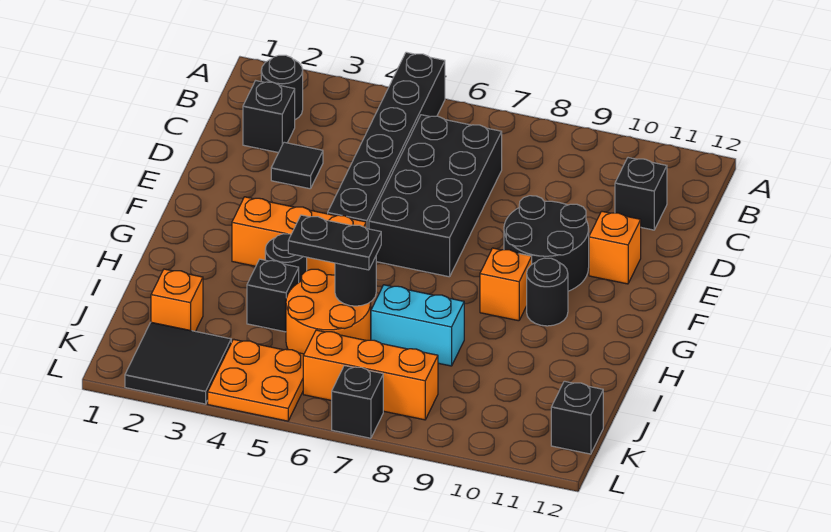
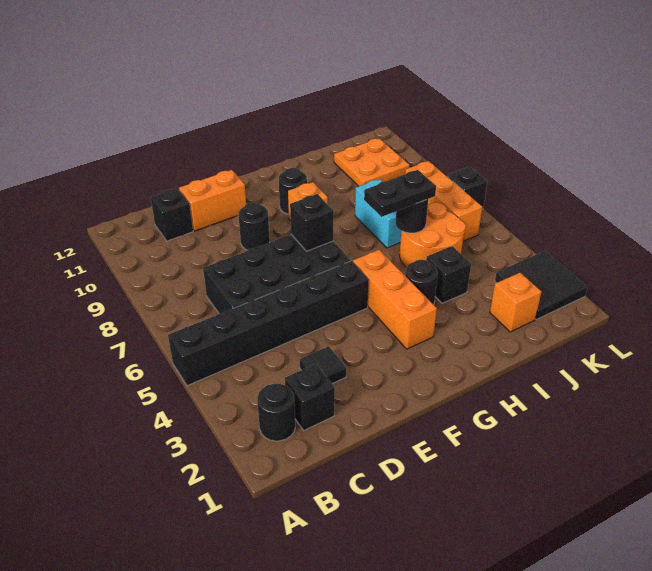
black 2x2 round brick [504,196,589,291] -> black 1x1 round brick [238,202,270,250]
orange 1x1 brick [589,211,641,284] -> orange 1x2 brick [179,170,246,231]
black 1x2 plate [288,215,381,270] -> black 1x2 plate turned to [364,170,436,217]
orange 2x2 plate [208,339,304,421] -> orange 2x2 plate moved to [334,138,409,186]
black 1x1 brick [551,381,603,454] -> black 1x1 brick moved to [290,194,334,251]

